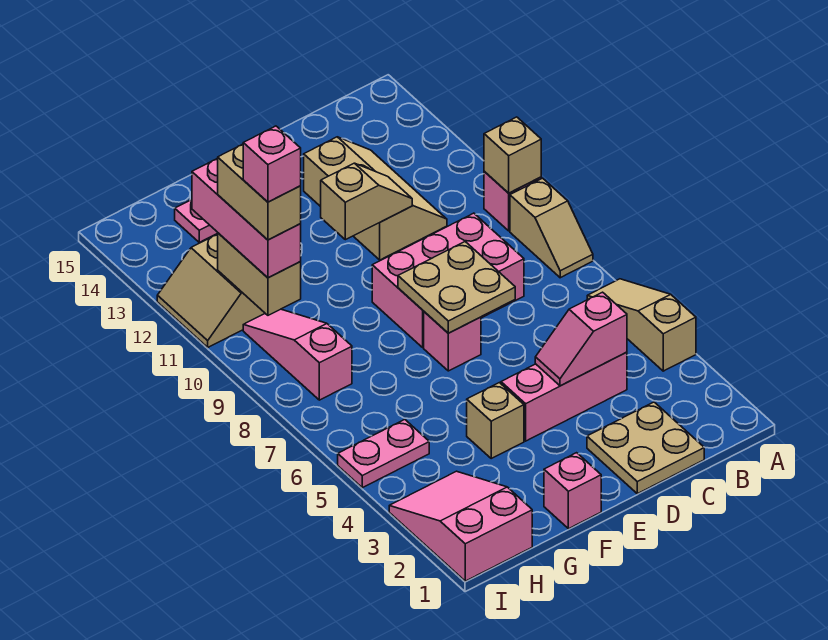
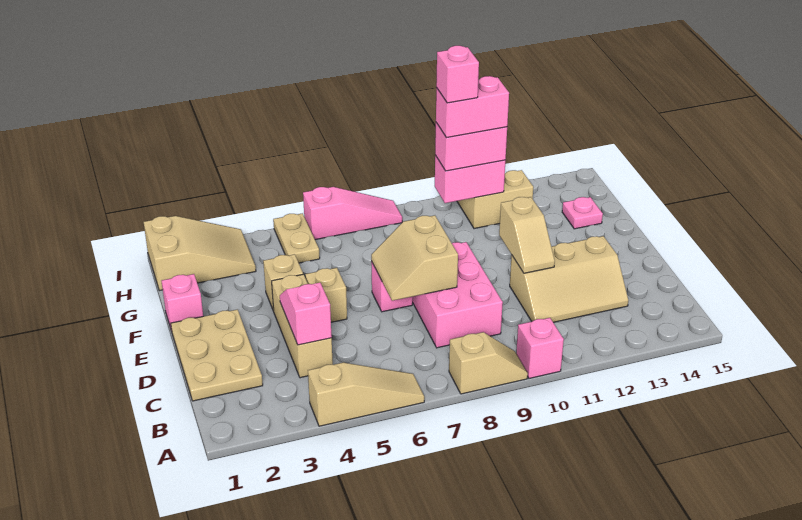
tan 1x2 slope [510,178,593,278] -> tan 1x2 slope turned to [449,332,528,394]
tan 1x1 brick [484,117,541,193] -> tan 1x1 brick moved to [305,268,347,322]
tan 2x2 plate [587,402,704,494] -> tan 2x3 plate [171,310,263,401]
pink 1x3 brick [501,352,627,441] -> tan 1x3 brick [272,274,333,378]
tan 2x2 plate [398,242,515,333] -> tan 2x2 slope [371,215,458,301]
pink 2x3 slope [389,471,532,581] -> tan 2x3 slope [144,216,256,291]
pink 1x2 plate [338,419,429,488] -> tan 1x2 plate [273,213,320,263]
pink 1x3 slope [243,309,352,400] -> pink 1x3 slope moved to [303,187,402,240]
tan 1x2 brick [218,233,301,315] -> pink 1x2 brick [435,156,505,203]
pink 1x3 brick [192,158,301,278] -> pink 1x2 brick [435,123,507,171]
tan 1x2 brick [218,144,301,240] -> pink 1x2 brick [436,76,509,138]

